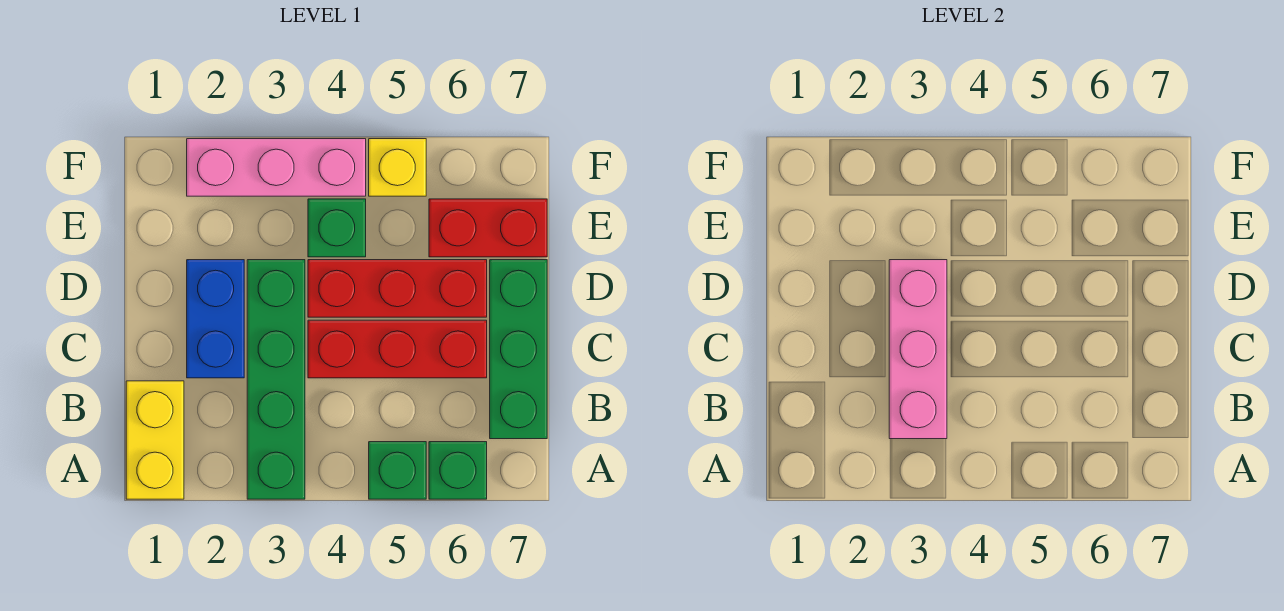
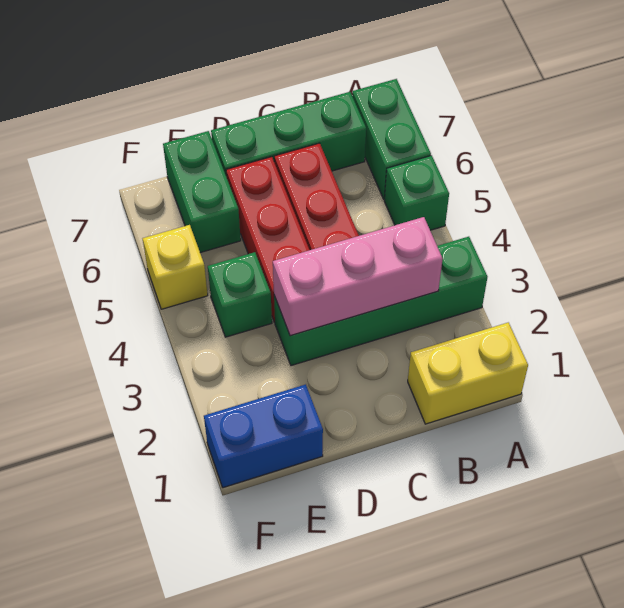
green 1x1 brick [429,442,487,499] -> green 1x2 brick [352,79,431,199]
blue 1x2 brick [187,260,244,378] -> blue 1x2 brick moved to [204,384,323,488]
red 1x2 brick [429,199,547,257] -> green 1x2 brick [163,131,241,253]
pink 1x3 brick [187,139,366,196] -> none

